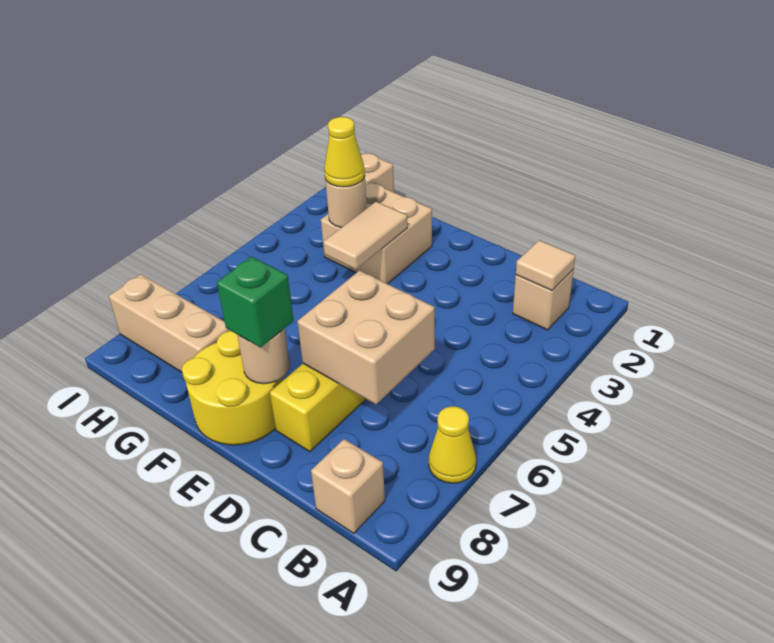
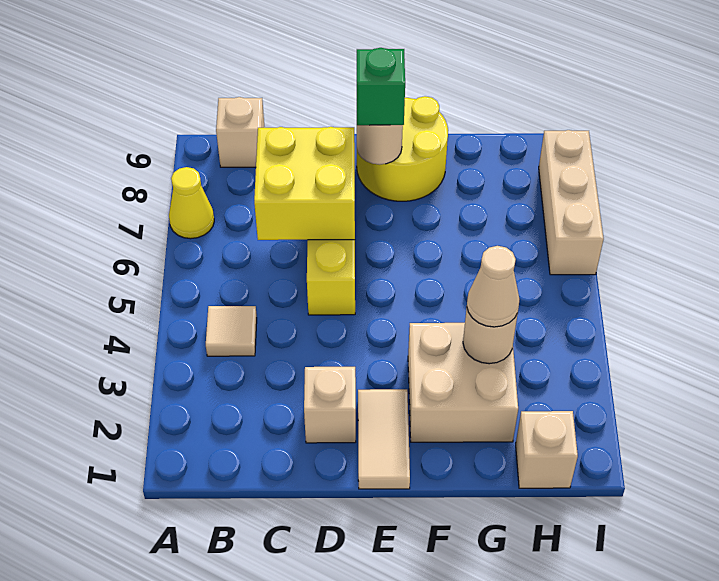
tan 1x1 brick [513,269,574,330] -> tan 1x1 brick moved to [304,367,356,443]
tan 1x1 tile [516,240,575,291] -> tan 1x1 tile moved to [206,306,257,356]
tan 2x2 brick [297,271,435,404] -> yellow 2x2 brick [254,127,355,240]
tan 1x2 tile [324,202,407,270] -> tan 1x2 tile moved to [358,389,410,489]
yellow 1x1 cone [324,117,365,187] -> tan 1x1 cone [467,246,520,327]
tan 1x3 brick [109,274,230,372] -> tan 1x3 brick turned to [539,130,604,275]

